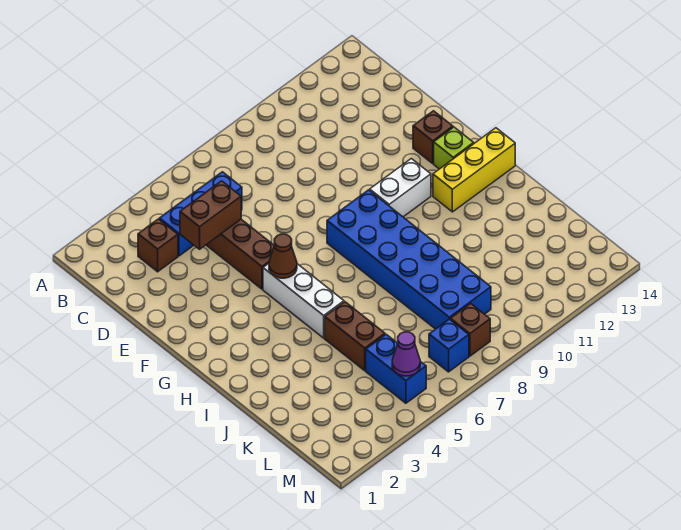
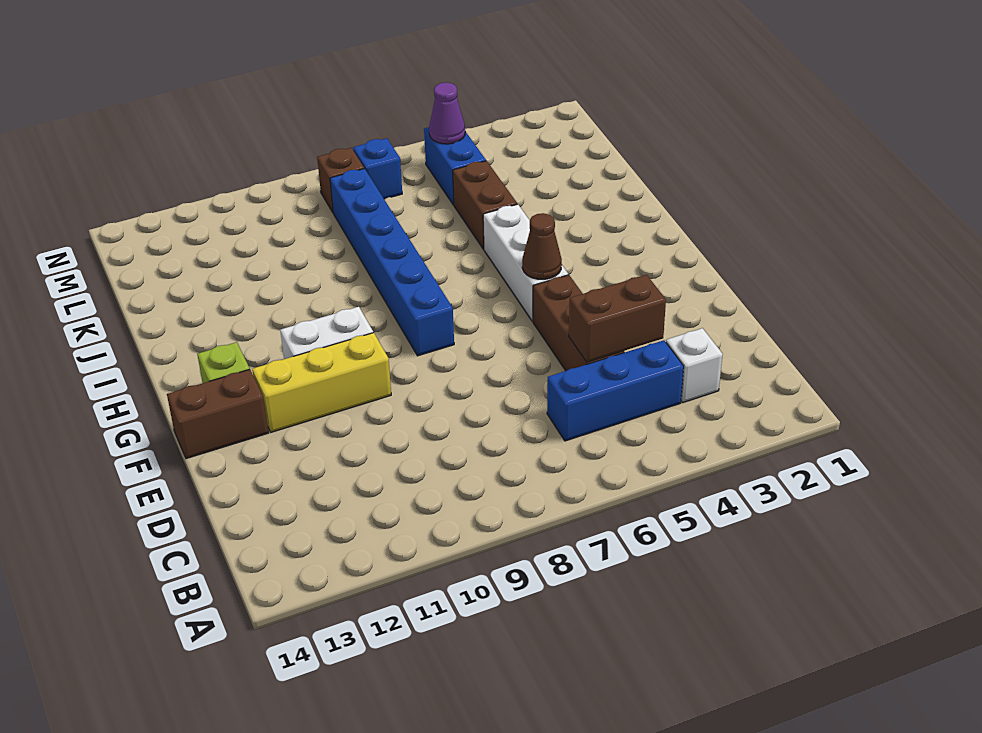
brown 1x1 brick [138,219,178,272] -> white 1x1 brick [666,328,723,403]
brown 1x1 brick [413,111,453,163] -> brown 1x2 brick [167,369,268,459]
blue 2x6 brick [327,190,491,329] -> blue 1x6 brick [330,169,454,356]
yellow 1x3 brick [433,128,515,212] -> yellow 1x3 brick moved to [252,332,391,432]

